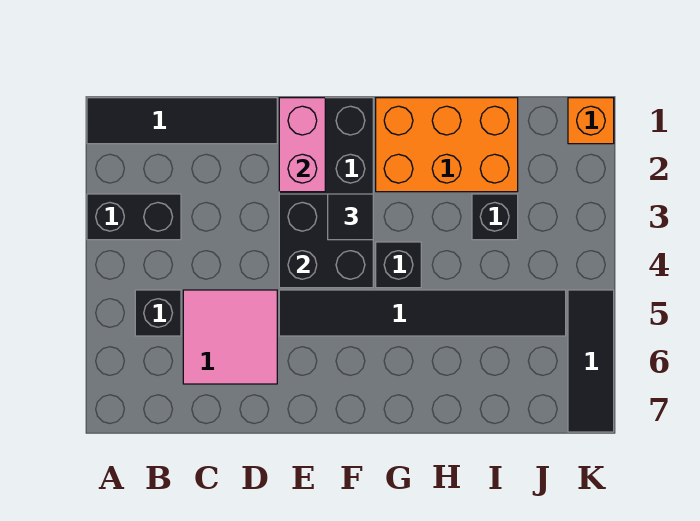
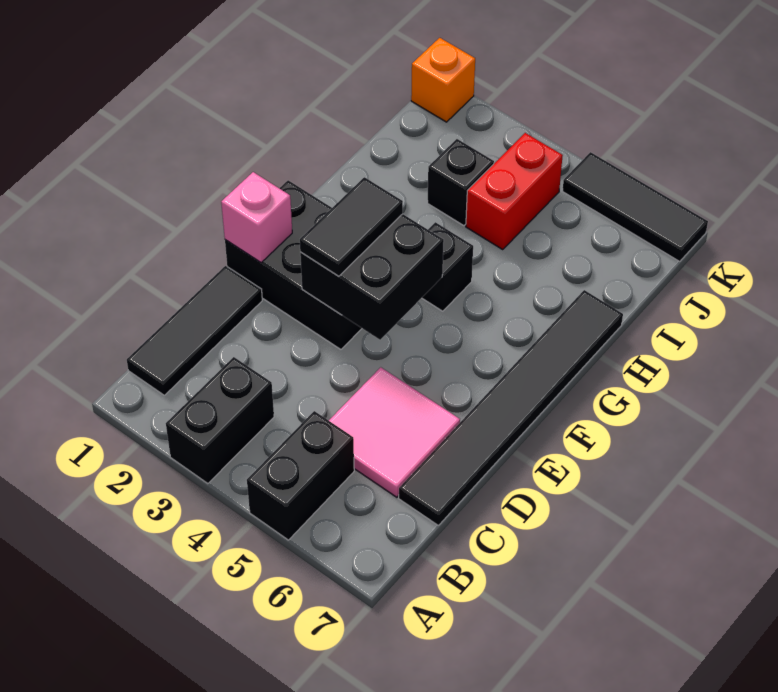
black 1x4 tile [87,98,277,144] -> black 1x3 tile [127,266,262,395]
black 1x1 brick [135,290,181,336] -> black 1x2 brick [247,411,354,540]
pink 1x2 brick [279,98,325,192] -> pink 1x1 brick [221,172,292,262]
black 1x6 tile [279,290,566,336] -> black 1x6 tile moved to [399,290,623,526]
black 1x1 tile [328,194,373,240] -> black 1x2 tile [300,177,403,276]
orange 2x3 brick [376,98,518,192] -> none
none -> red 1x2 brick [466,133,563,249]

